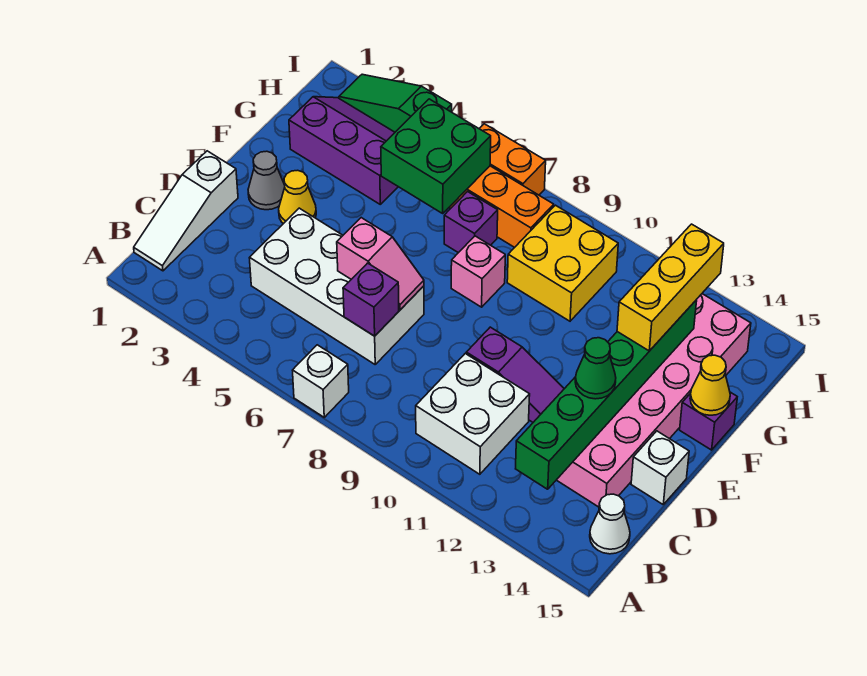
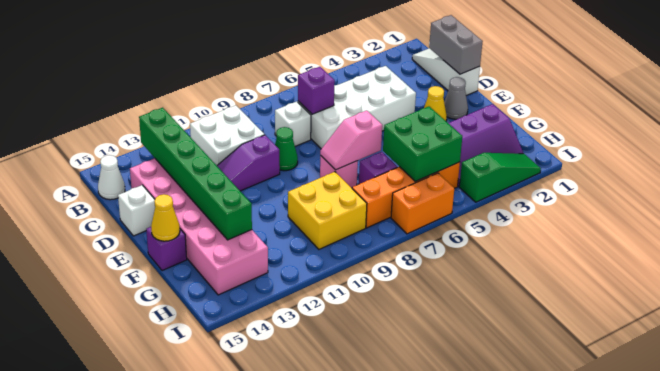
white 1x1 brick [292,345,349,417] -> white 1x1 brick moved to [275,101,311,146]
none -> grey 1x2 brick [429,15,483,74]
pink 1x2 slope [337,218,424,310] -> pink 1x2 slope moved to [320,110,382,170]
green 1x1 cone [575,338,616,399] -> green 1x1 cone moved to [275,127,298,171]
yellow 1x3 brick [617,224,724,351] -> none

